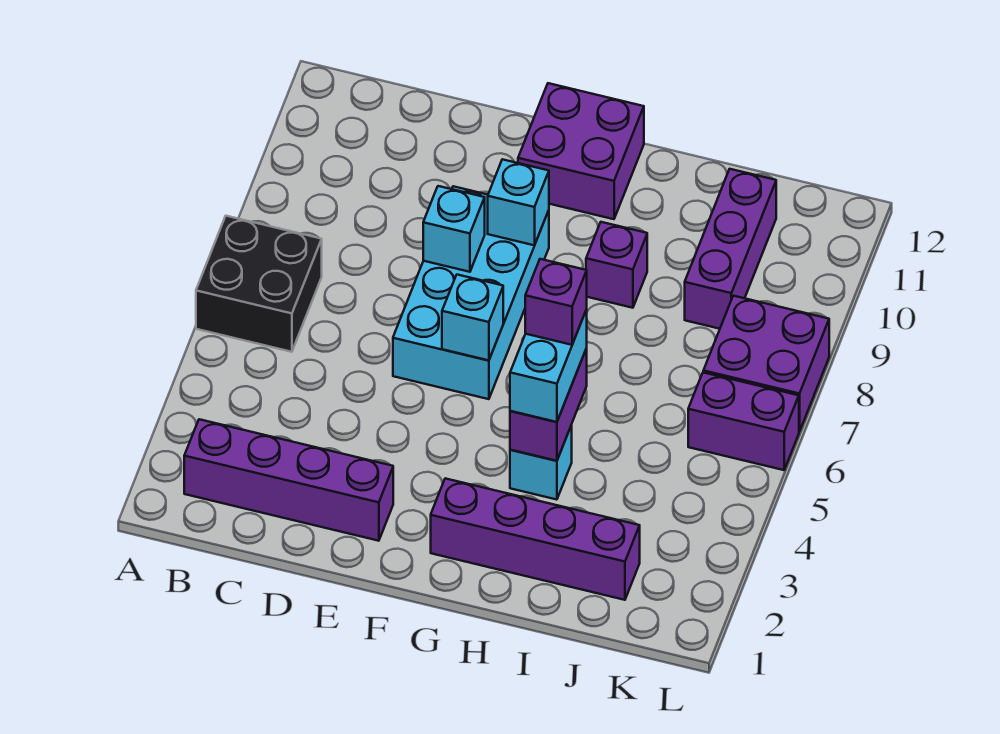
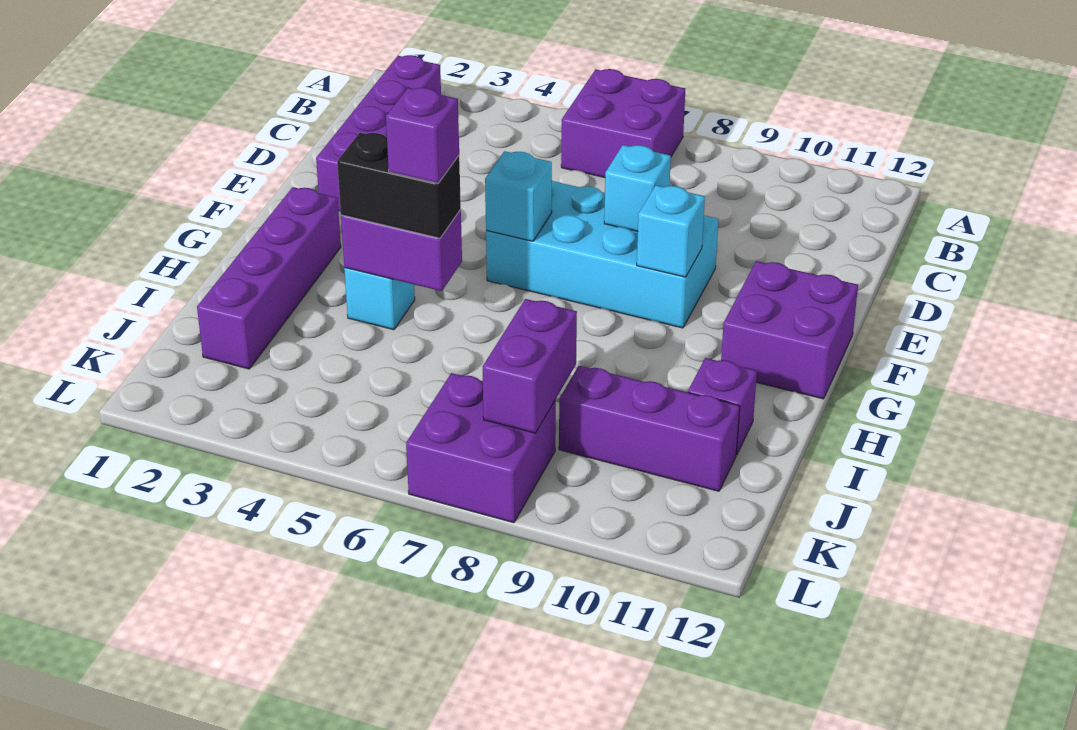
black 2x2 brick [196,216,322,352] -> purple 2x2 brick [561,69,685,177]
cyan 1x2 brick [510,310,587,422] -> black 1x2 brick [337,133,461,238]
purple 1x1 brick [586,222,647,308] -> purple 1x1 brick moved to [688,358,757,455]
purple 1x2 brick [688,373,799,470] -> purple 1x2 brick moved to [483,299,577,433]

